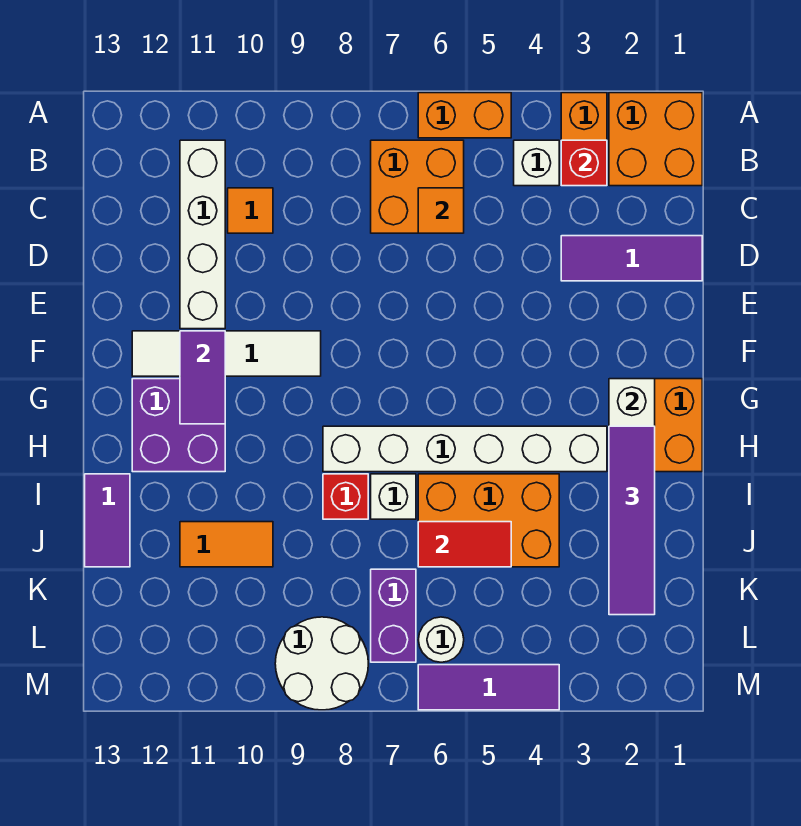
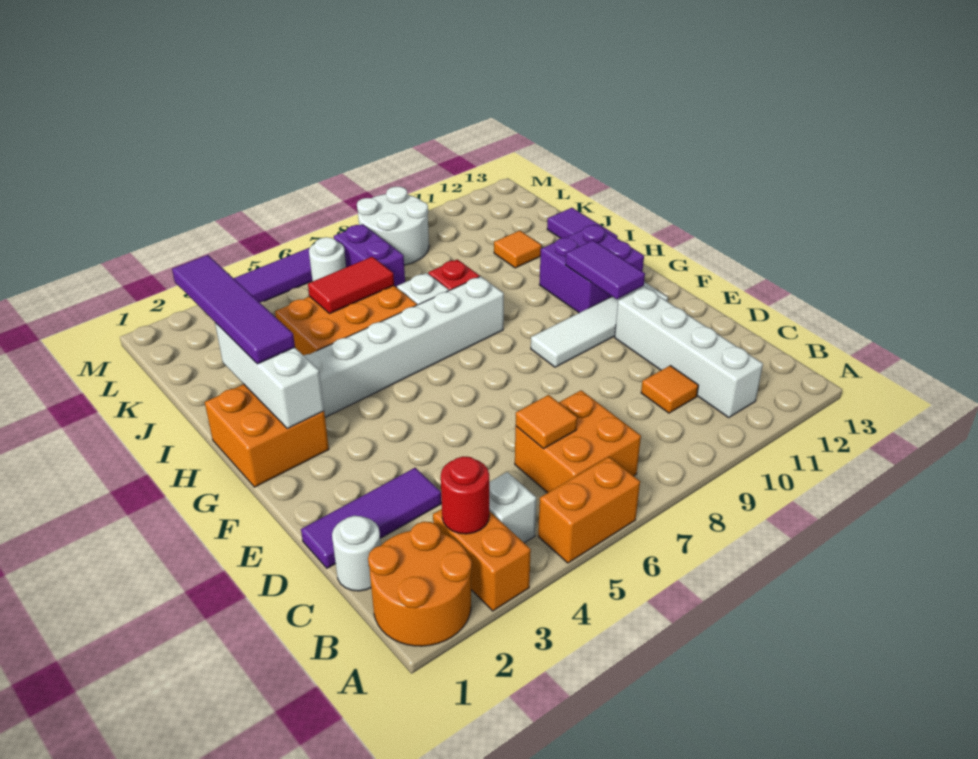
orange 2x2 brick [609,93,702,186] -> orange 2x2 round brick [368,522,472,646]
red 1x1 brick [561,140,607,186] -> red 1x1 round brick [441,456,489,534]
none -> white 1x1 round brick [332,516,381,591]
orange 1x2 tile [180,522,273,567] -> orange 1x1 tile [494,231,541,268]

